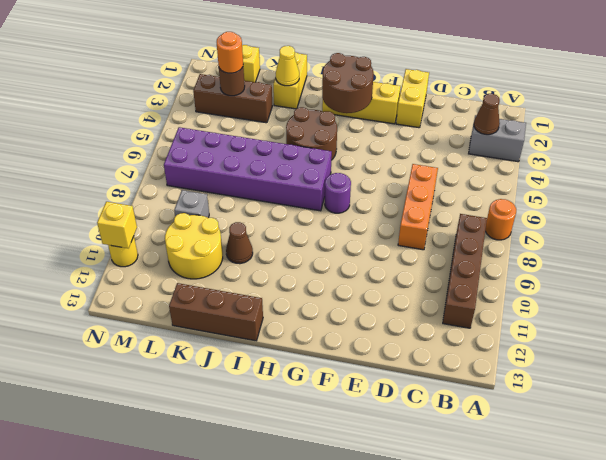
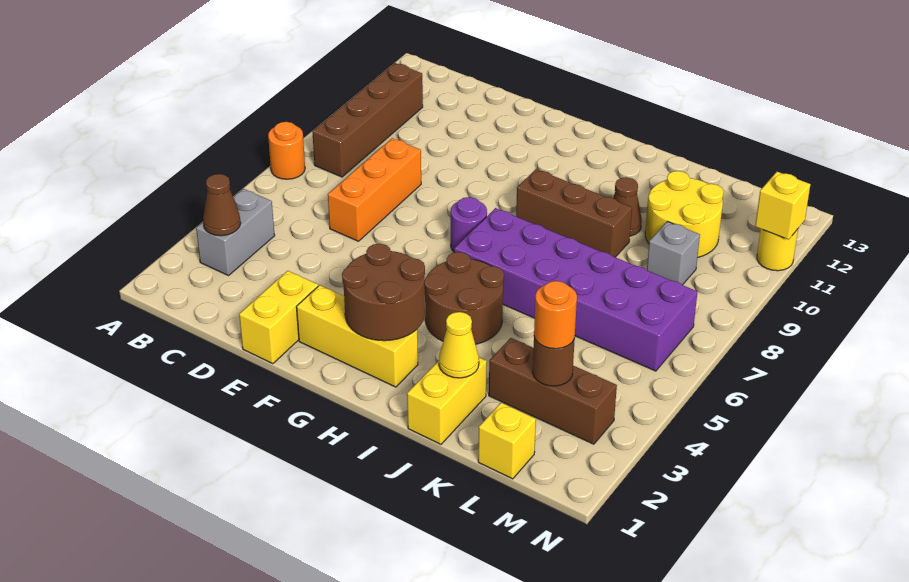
grey 1x2 brick [469,115,526,162] -> grey 1x2 brick turned to [196,189,275,276]
brown 1x3 brick [169,283,263,341] -> brown 1x3 brick moved to [516,169,632,257]

